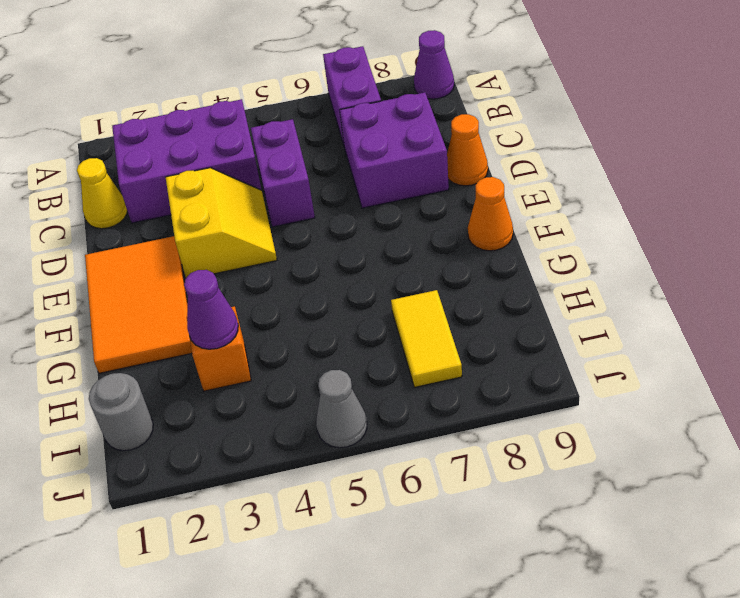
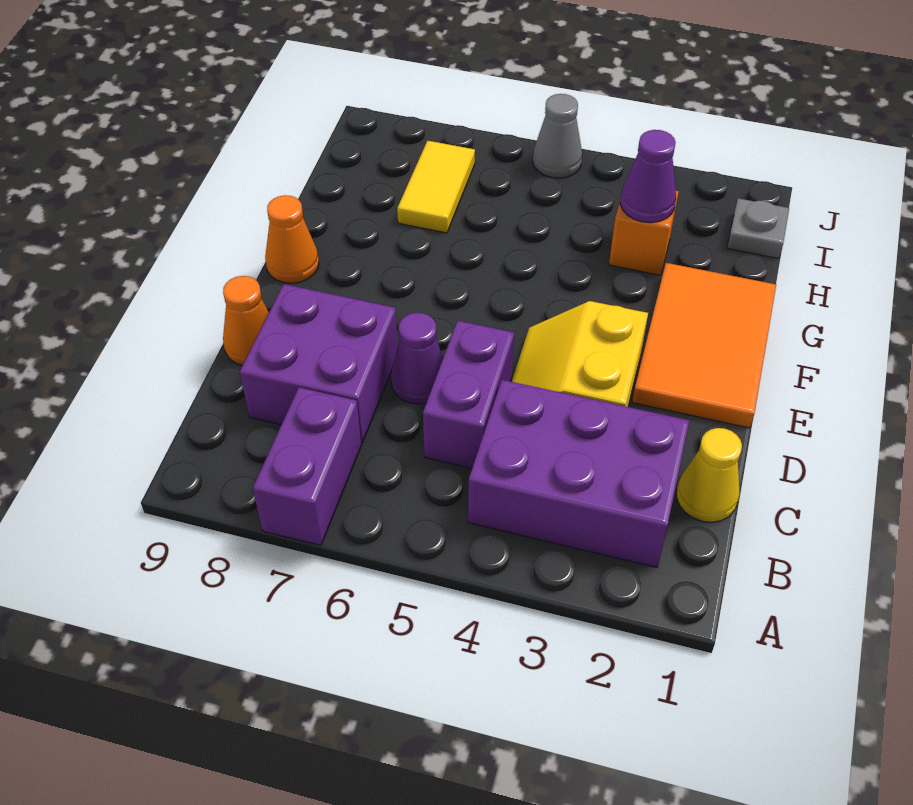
purple 1x1 cone [414,30,454,99] -> purple 1x1 cone moved to [391,313,443,404]
grey 1x1 round brick [89,373,153,451] -> grey 1x1 plate [727,198,789,258]

